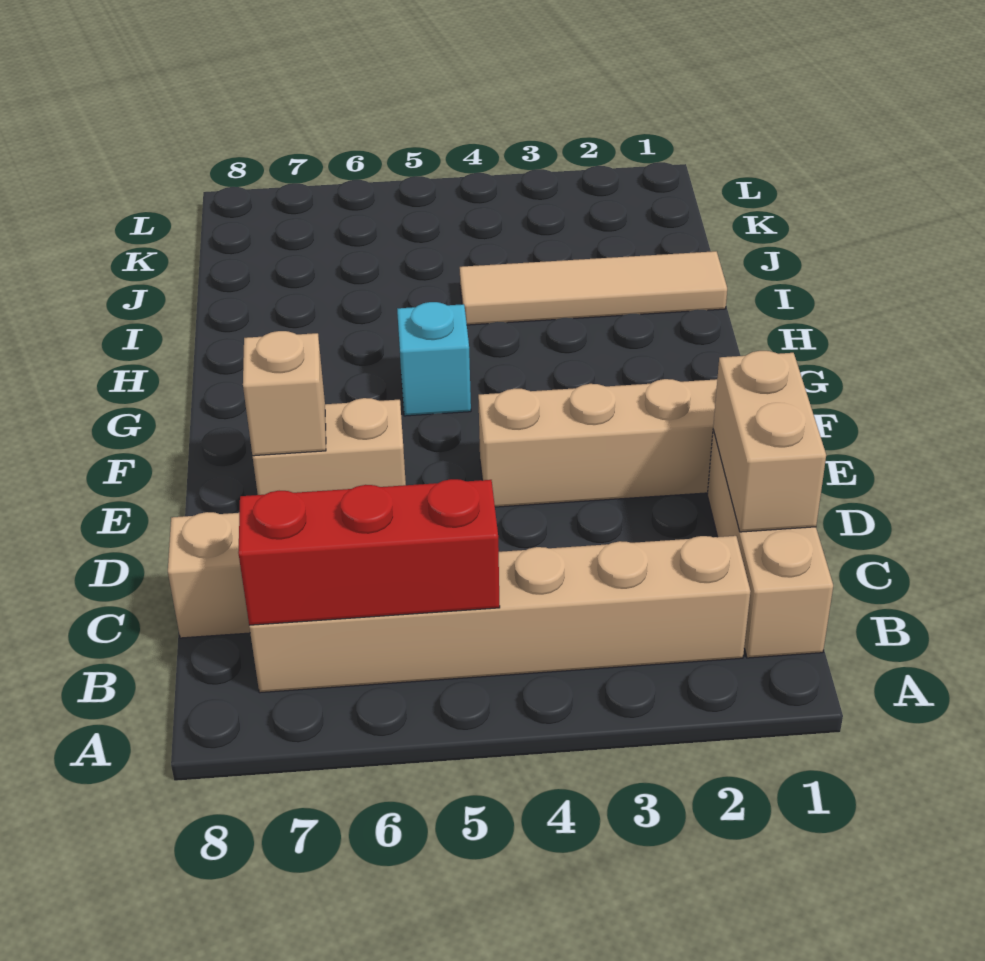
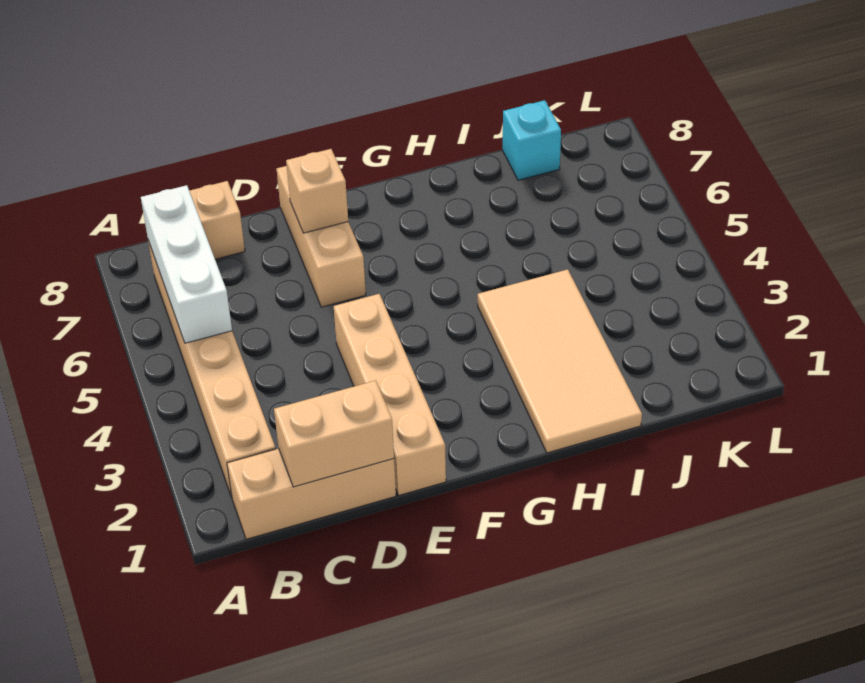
red 1x3 brick [238,479,500,625] -> white 1x3 brick [141,185,232,343]
tan 1x2 brick [253,398,406,495] -> tan 1x3 brick [277,166,366,307]
cyan 1x1 brick [397,302,471,416] -> cyan 1x1 brick moved to [503,100,561,180]
tan 1x4 tile [460,251,727,325] -> tan 2x4 tile [478,269,642,453]

